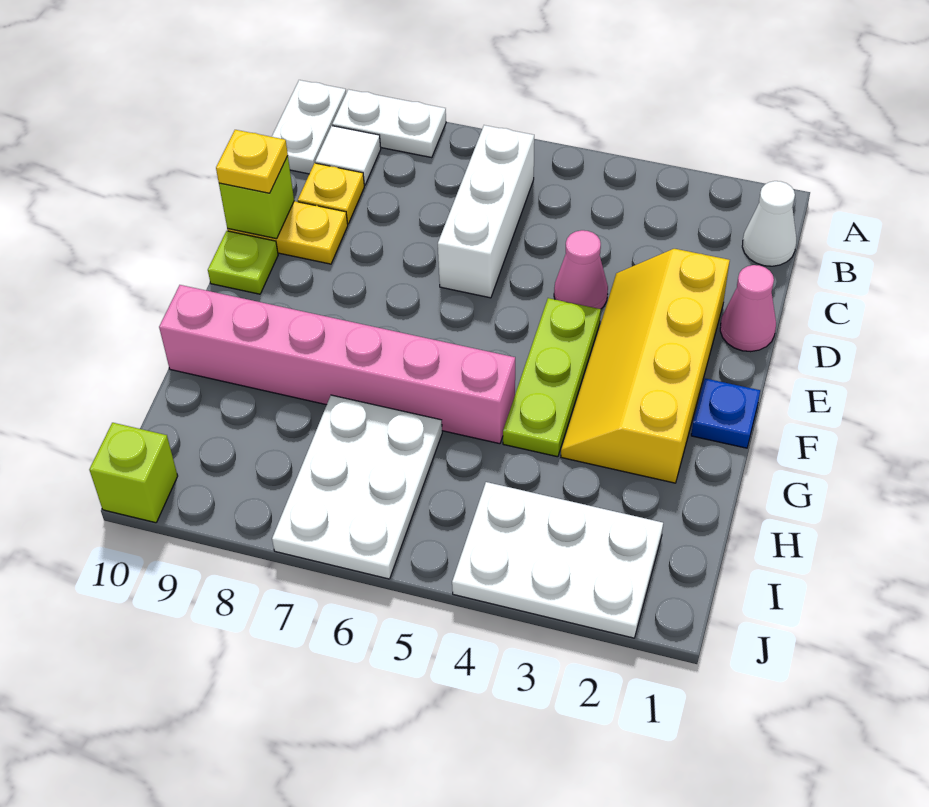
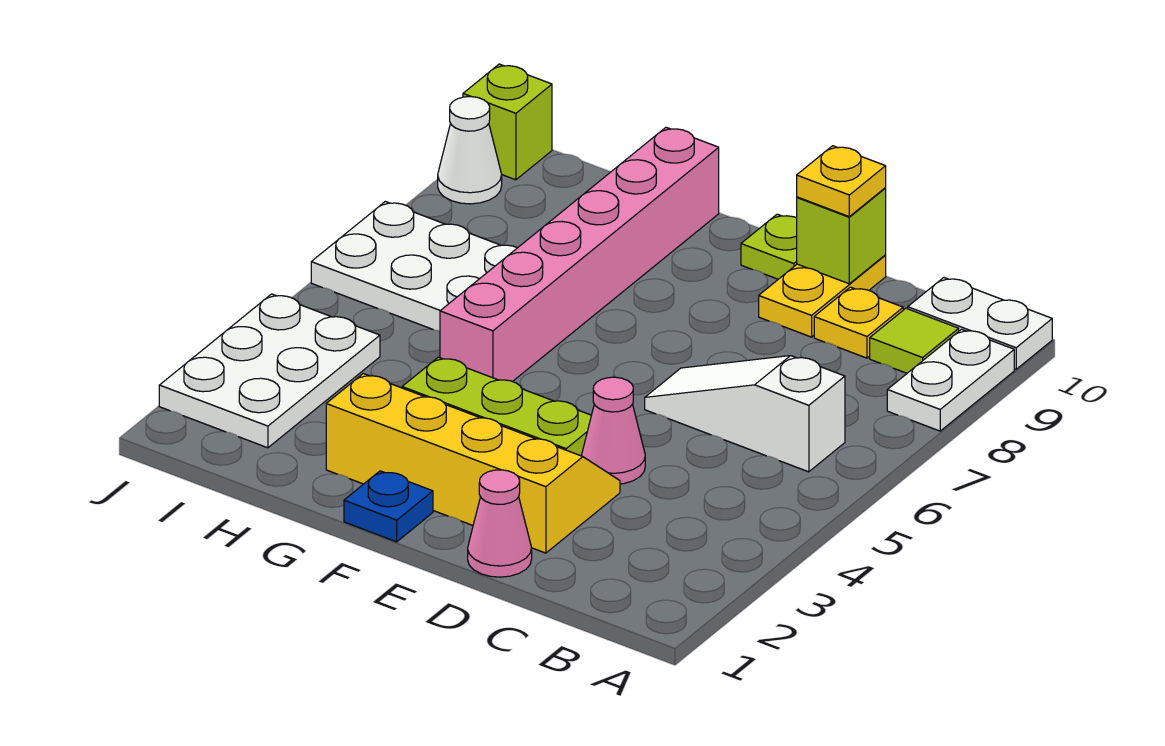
white 1x1 cone [742,181,796,266] -> white 1x1 cone moved to [438,97,502,204]
white 1x3 brick [438,125,534,298] -> white 1x3 slope [645,356,845,472]
white 1x1 tile [315,126,381,185] -> lime 1x1 tile [870,308,959,373]

